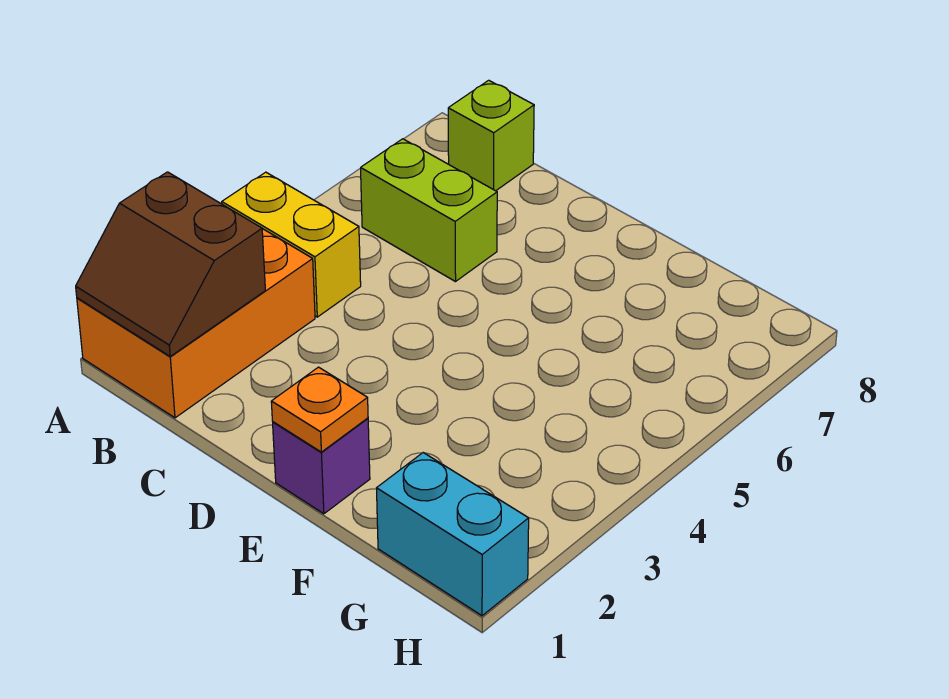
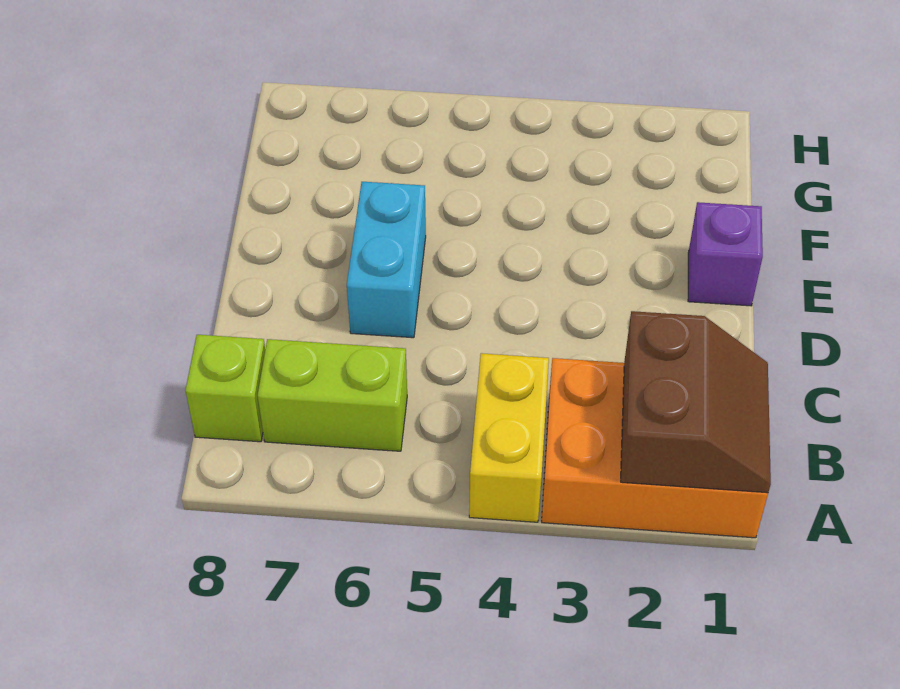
lime 1x2 brick [361,139,497,282] -> lime 1x2 brick turned to [258,339,407,451]
orange 1x1 plate [271,367,368,452] -> none
cyan 1x2 brick [377,453,529,616] -> cyan 1x2 brick moved to [347,182,426,338]

